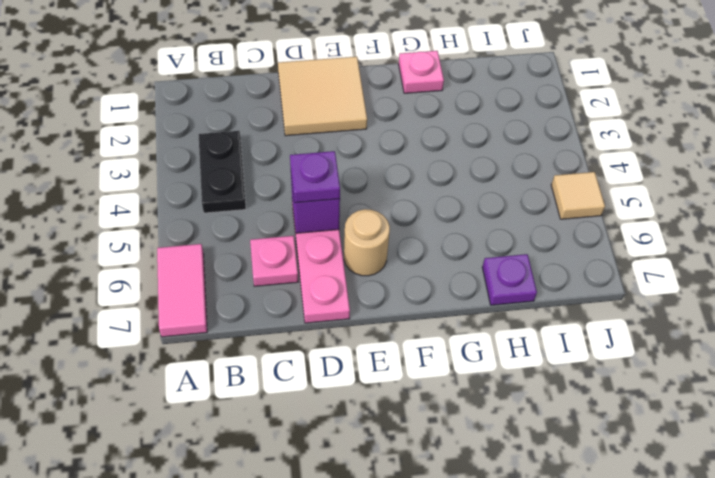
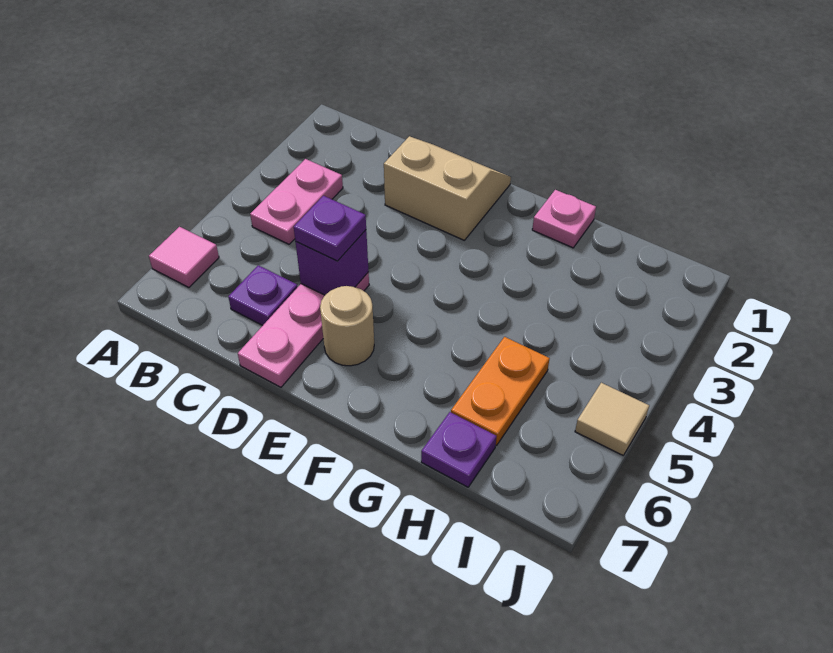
pink 1x2 tile [157,244,207,337] -> pink 1x1 tile [149,227,219,287]
black 1x2 plate [198,131,246,213] -> pink 1x2 plate [250,159,343,244]
pink 1x1 plate [250,236,298,286] -> purple 1x1 plate [228,265,298,325]
tan 2x2 tile [278,57,367,136] -> tan 2x2 slope [384,136,511,240]
none -> orange 1x2 plate [451,337,550,446]

